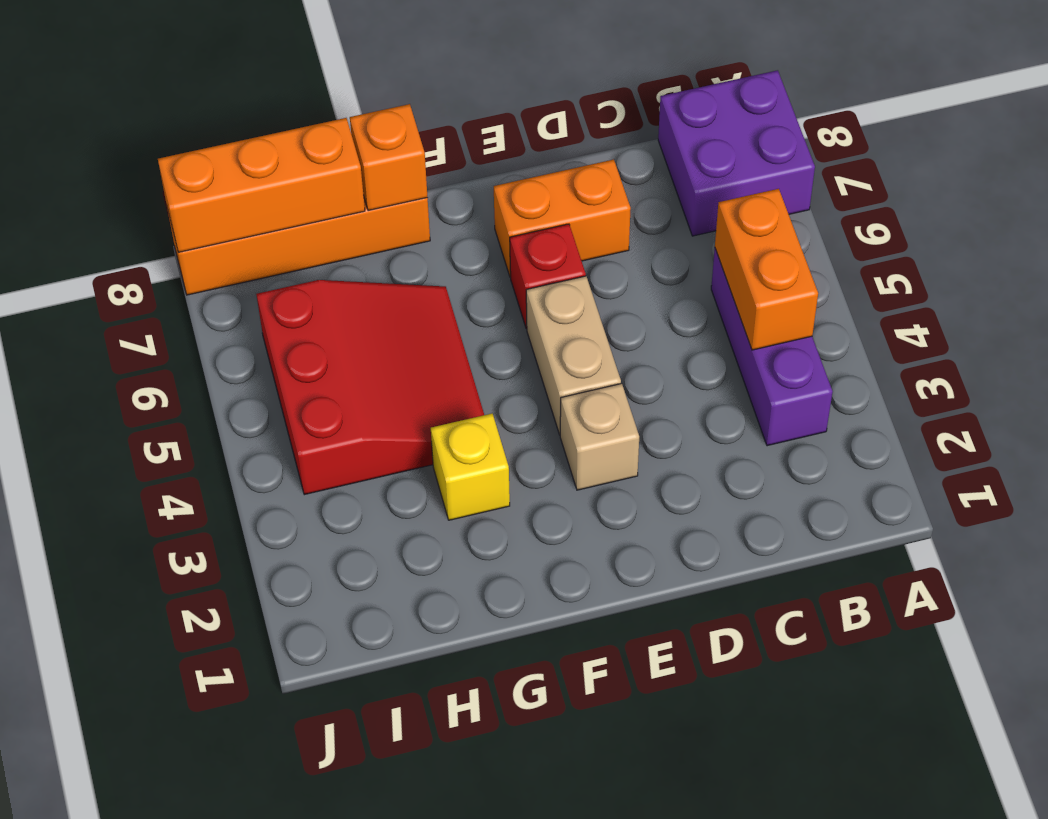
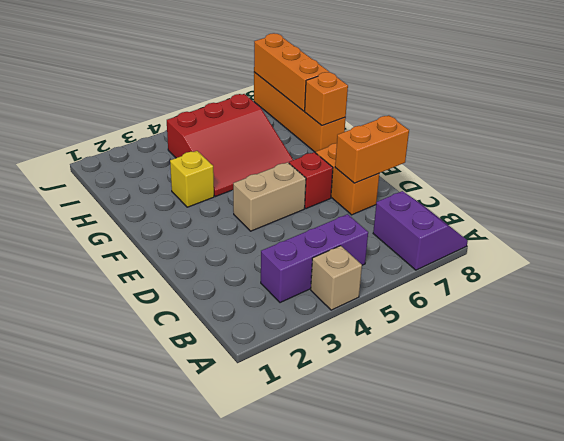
purple 2x2 brick [658,70,815,236] -> purple 2x2 slope [373,191,468,270]
orange 1x2 brick [715,189,818,350] -> orange 1x2 brick moved to [335,115,409,183]
tan 1x1 brick [560,384,639,490] -> tan 1x1 brick moved to [311,246,362,310]

